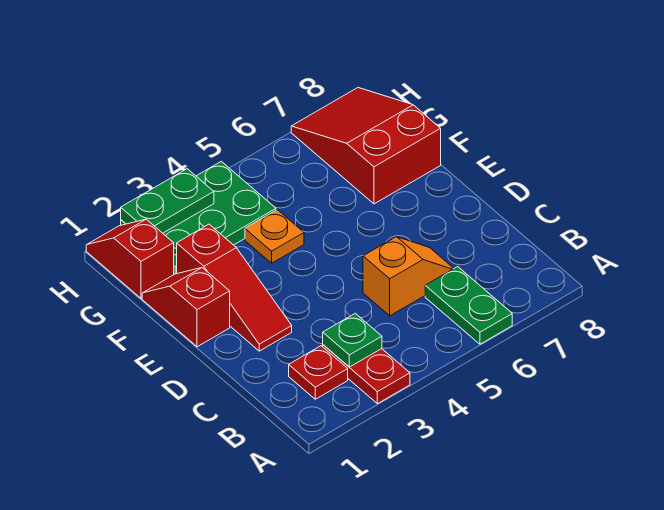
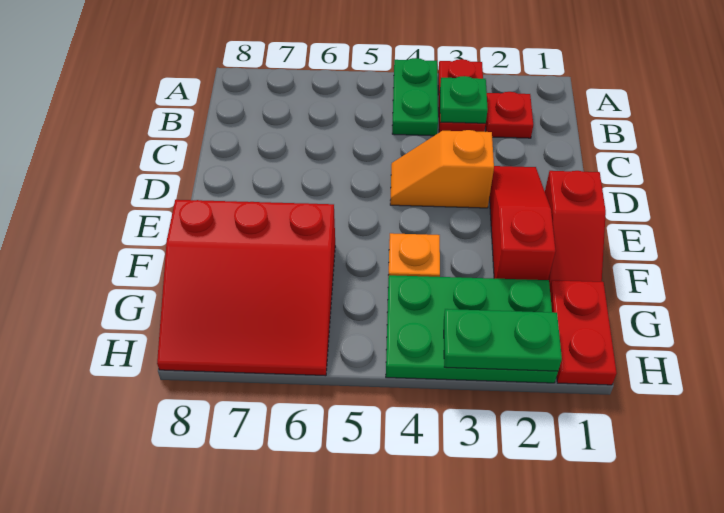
green 1x2 plate [425,267,512,344] -> green 1x2 plate moved to [392,58,438,136]
orange 1x2 slope [363,237,454,316] -> orange 1x2 slope moved to [390,130,494,208]
red 2x3 slope [291,88,441,204] -> red 3x3 slope [157,200,335,376]
red 1x2 slope [86,219,174,298] -> red 1x2 plate [550,280,617,385]

